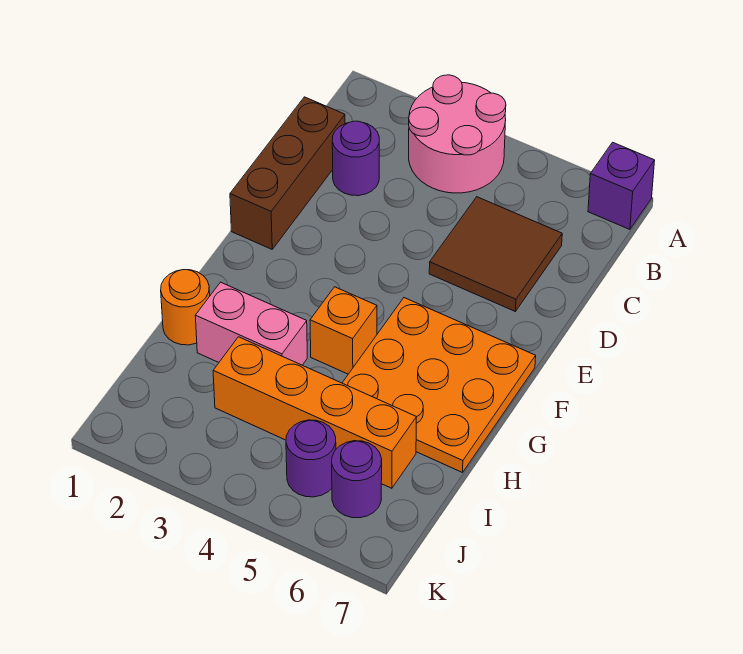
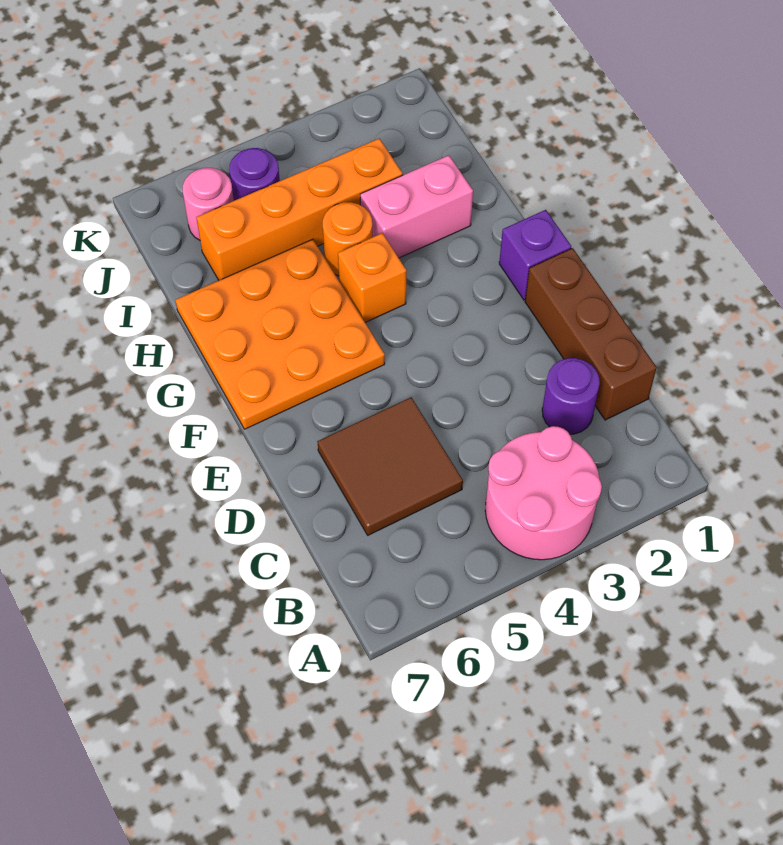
purple 1x1 brick [588,142,655,229] -> purple 1x1 brick moved to [499,210,571,300]
orange 1x1 round brick [161,270,210,345] -> orange 1x1 round brick moved to [323,202,372,276]
purple 1x1 round brick [332,441,382,518] -> pink 1x1 round brick [183,168,234,240]

